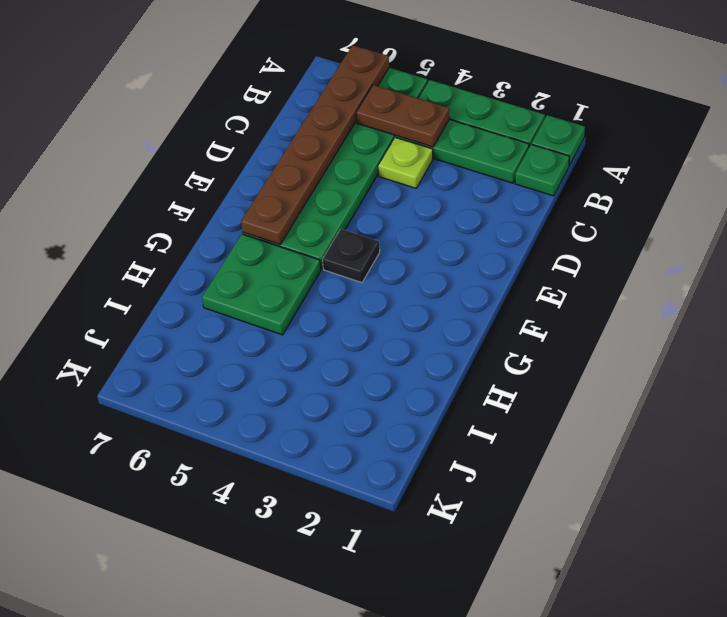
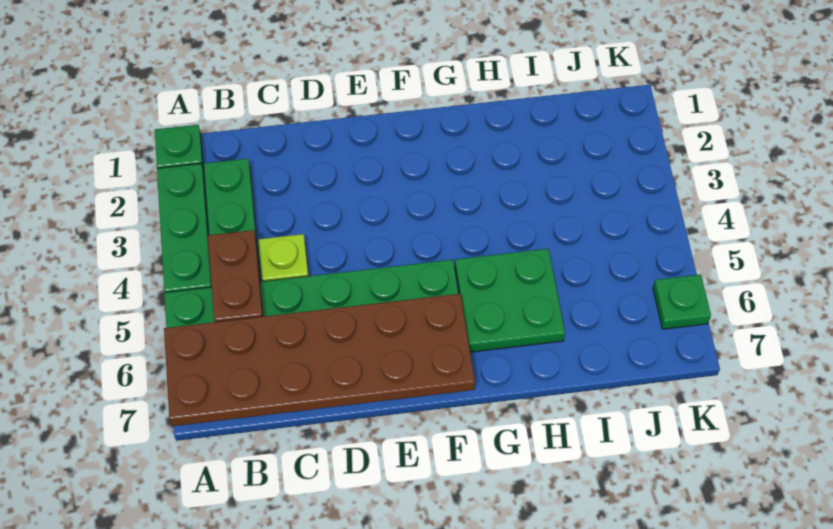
brown 1x6 plate [241,45,389,245] -> brown 2x6 plate [164,294,475,426]
green 1x1 plate [515,144,569,196] -> green 1x1 plate moved to [653,274,711,329]
black 1x1 plate [323,229,380,283] -> none

